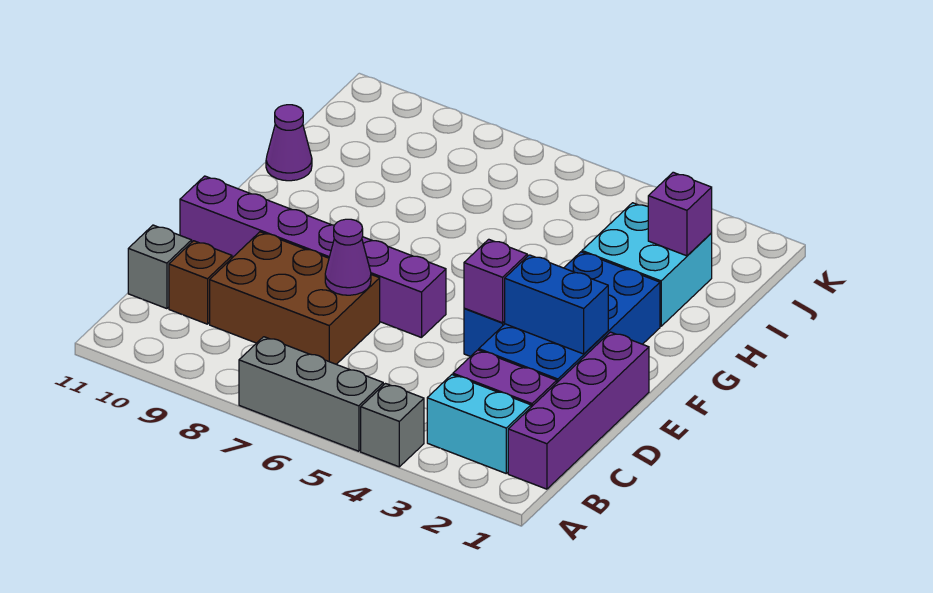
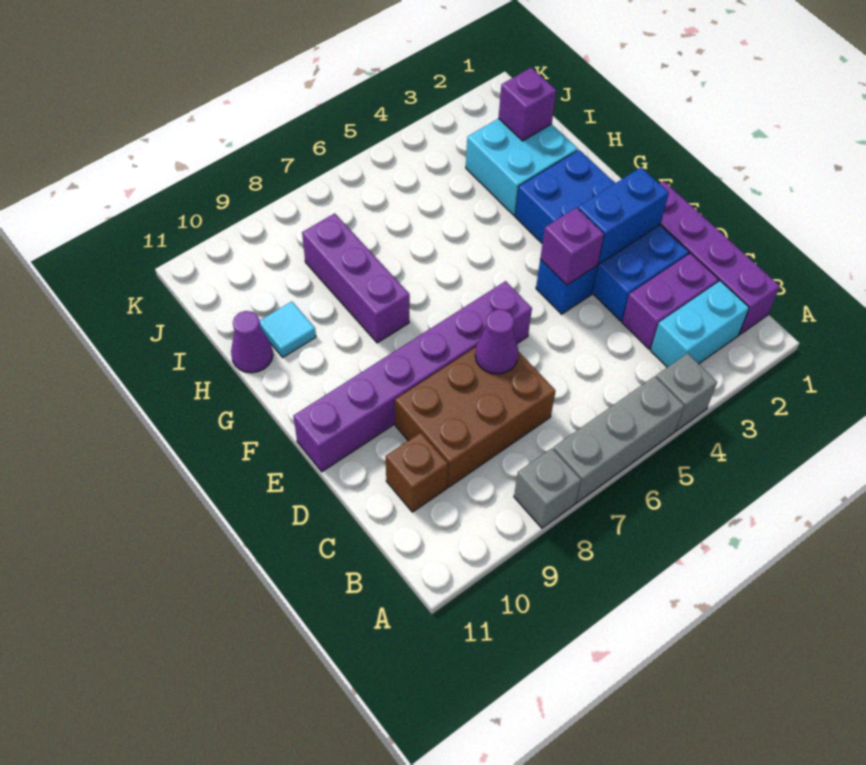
grey 1x1 brick [128,225,192,309] -> grey 1x1 brick moved to [514,448,581,528]
none -> purple 1x3 brick [302,213,410,343]
none -> cyan 1x1 tile [260,302,316,357]

